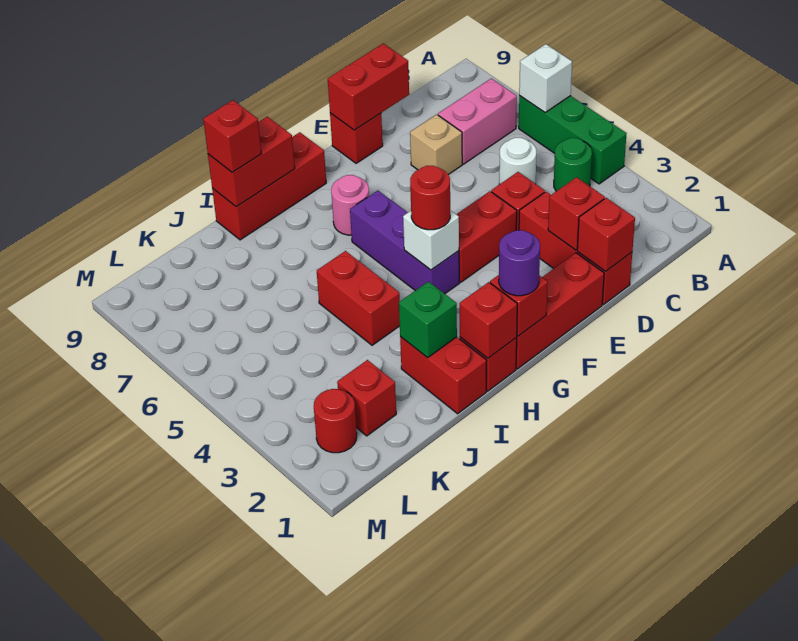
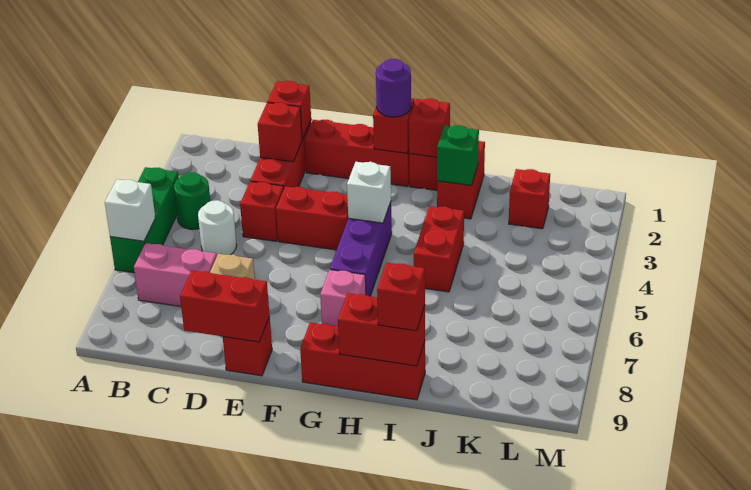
red 1x1 round brick [410,166,450,230] -> none
pink 1x1 round brick [331,175,369,235] -> pink 1x1 brick [320,270,366,326]
red 1x1 round brick [314,389,357,453] -> none

